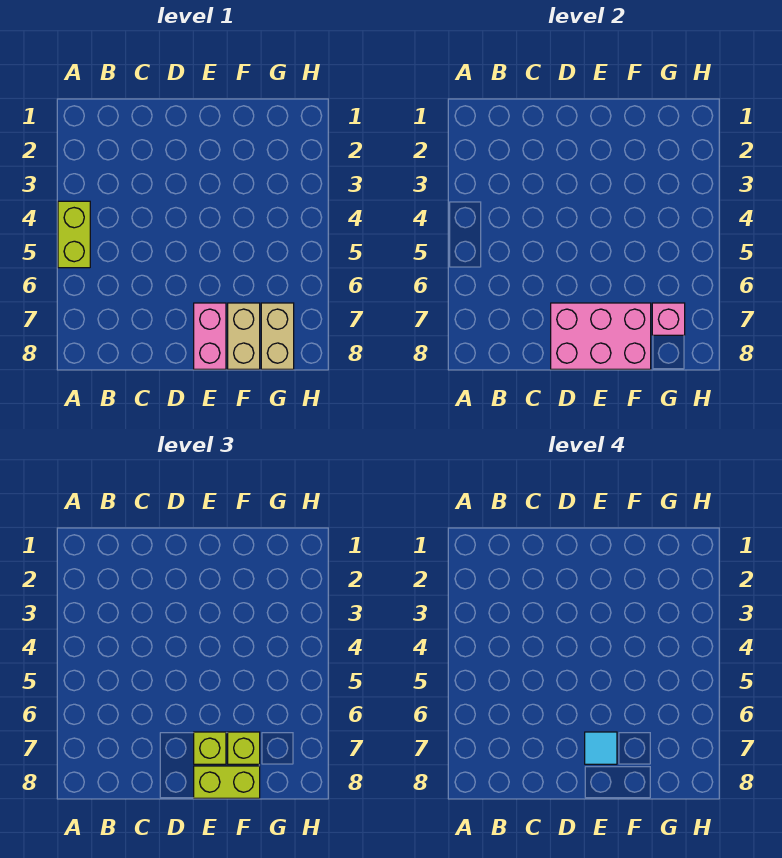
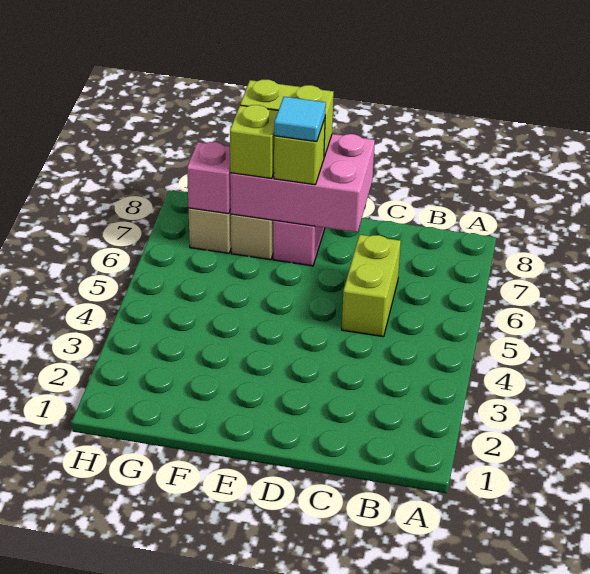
lime 1x2 brick [58,201,90,268] -> lime 1x2 brick moved to [342,235,401,337]

